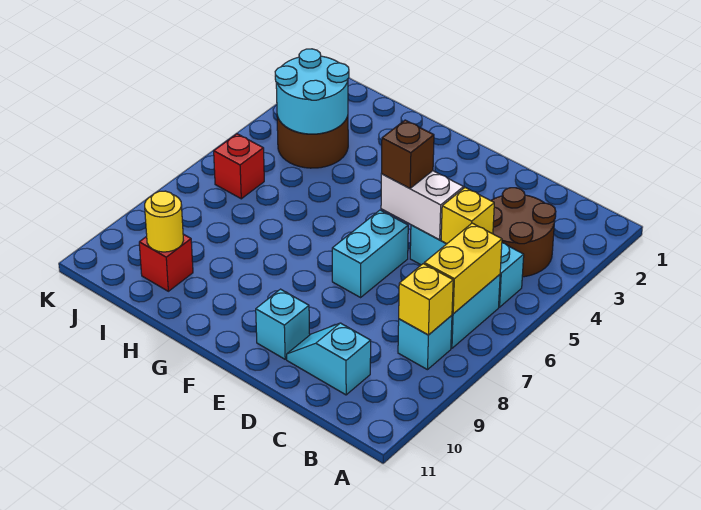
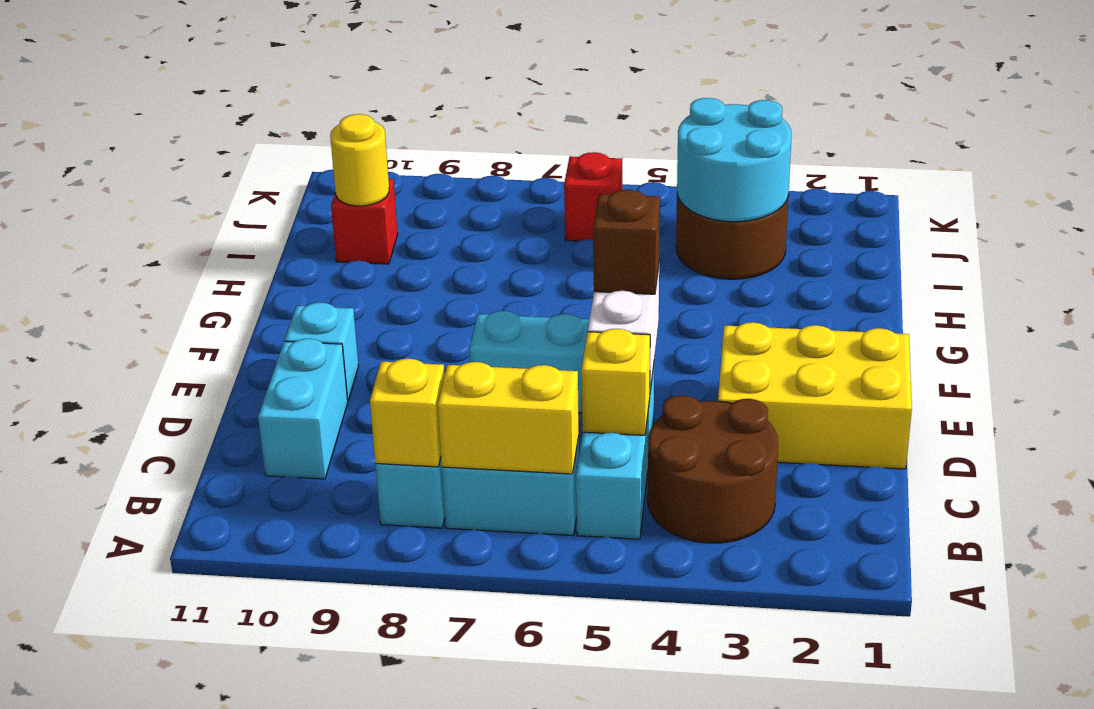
cyan 1x2 slope [287,323,371,395] -> cyan 1x2 brick [258,339,348,479]
none -> yellow 2x3 brick [718,322,912,469]

